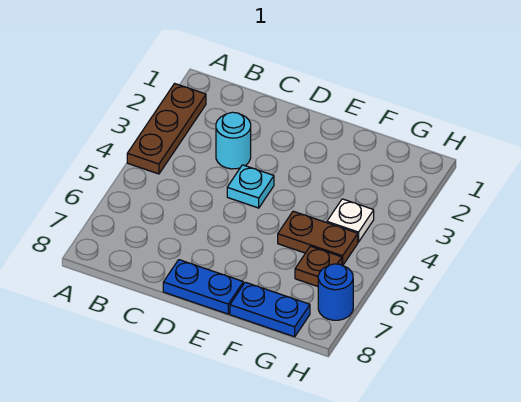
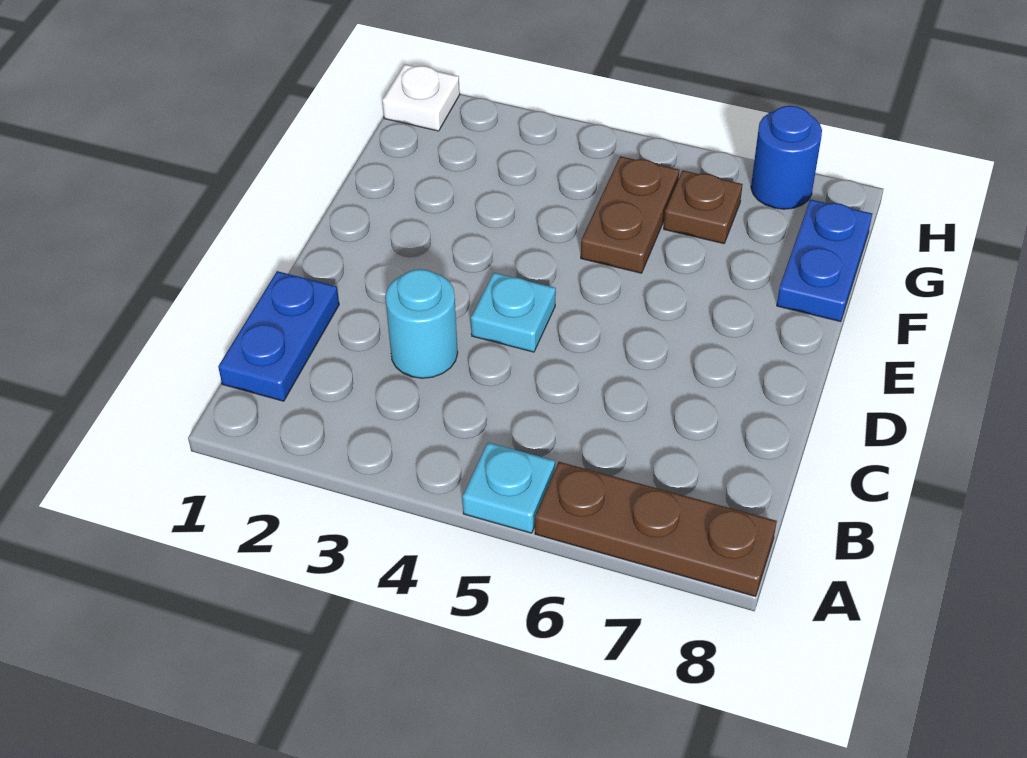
brown 1x3 plate [127,83,206,174] -> brown 1x3 plate moved to [535,462,777,596]
none -> cyan 1x1 plate [462,443,555,533]
blue 1x2 plate [163,260,243,314] -> blue 1x2 plate moved to [218,271,339,401]
white 1x1 plate [327,199,374,242] -> white 1x1 plate moved to [382,64,460,131]

